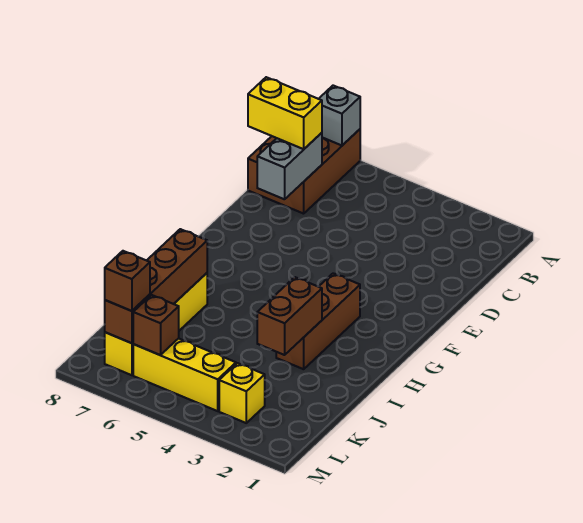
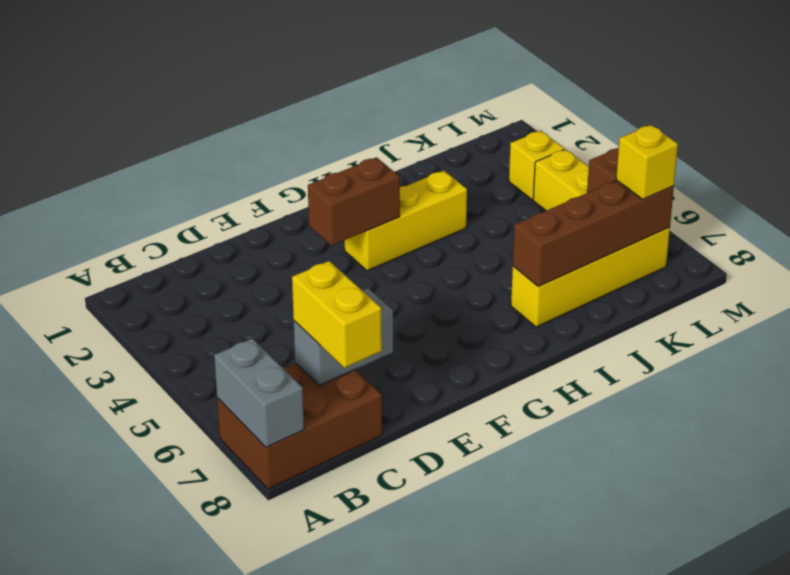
grey 1x1 brick [319,86,360,145] -> grey 1x2 brick [214,338,304,447]
brown 1x3 brick [276,273,360,369] -> yellow 1x3 brick [344,171,467,271]
brown 1x2 brick [257,277,322,355] -> brown 1x2 brick moved to [308,157,400,245]
brown 1x1 brick [105,251,150,311] -> yellow 1x1 brick [616,125,678,199]

